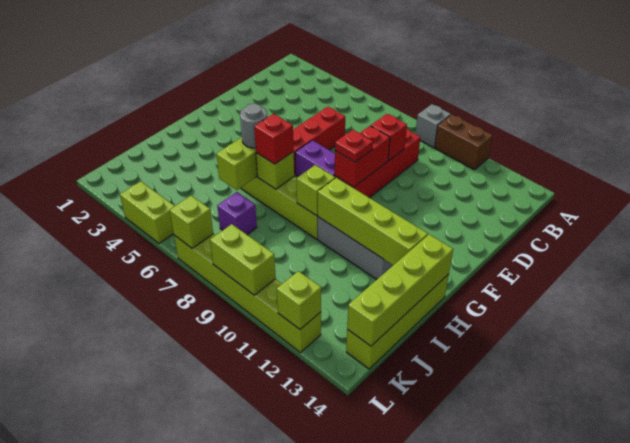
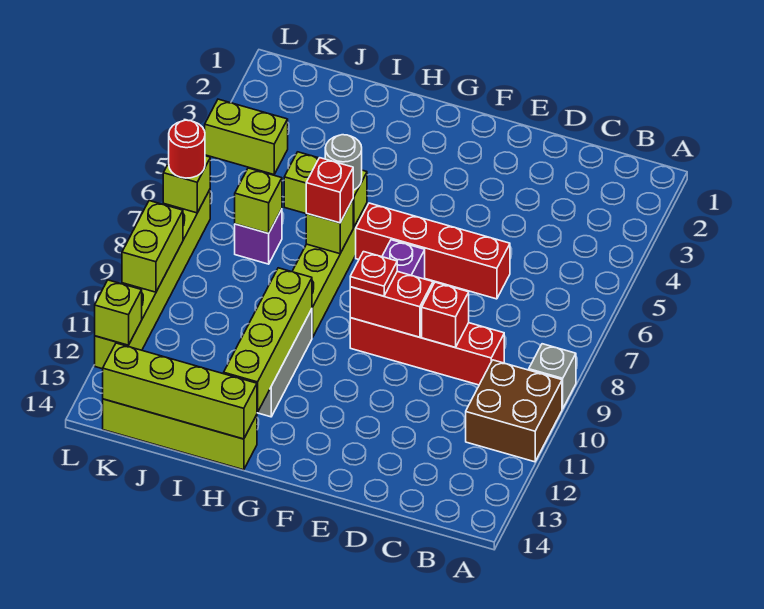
brown 1x2 brick [435,115,493,170] -> brown 2x2 brick [466,360,562,462]
lime 1x1 brick [296,165,335,216] -> lime 1x1 brick moved to [235,168,282,233]
lime 1x2 brick [120,181,175,243] -> lime 1x2 brick turned to [205,99,288,174]
none -> red 1x1 round brick [169,120,205,178]

